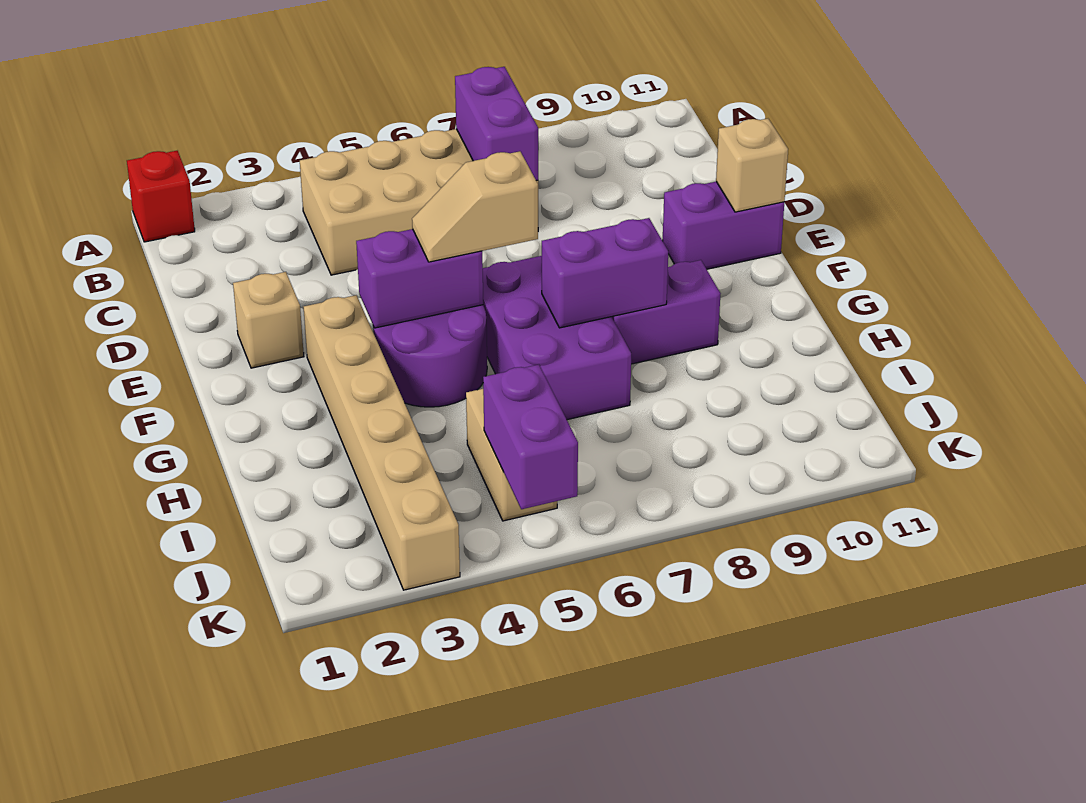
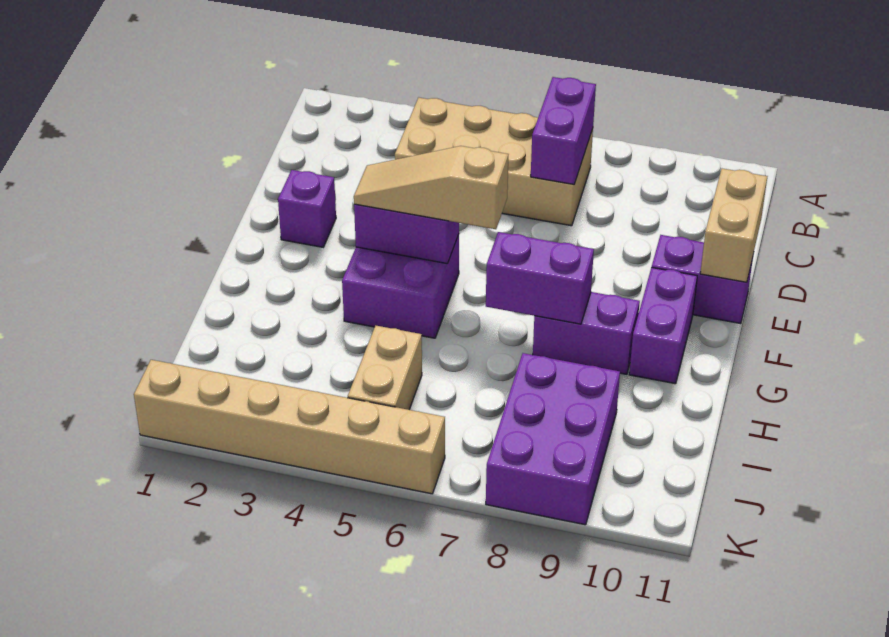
red 1x1 brick [127,151,195,242] -> none
tan 1x1 brick [233,272,304,368] -> purple 1x1 brick [278,170,336,247]
tan 1x1 brick [716,119,788,212] -> tan 1x2 brick [700,169,767,282]
tan 1x6 brick [304,295,460,590] -> tan 1x6 brick turned to [134,360,445,494]
purple 2x2 round brick [373,305,487,407] -> purple 2x2 brick [342,234,459,338]
tan 1x2 slope [412,151,538,262] -> tan 1x3 slope [354,146,508,229]
purple 2x3 brick [483,256,631,420] -> purple 2x3 brick moved to [486,353,620,525]
purple 1x2 brick [483,365,578,509] -> purple 1x2 brick moved to [629,268,697,384]

